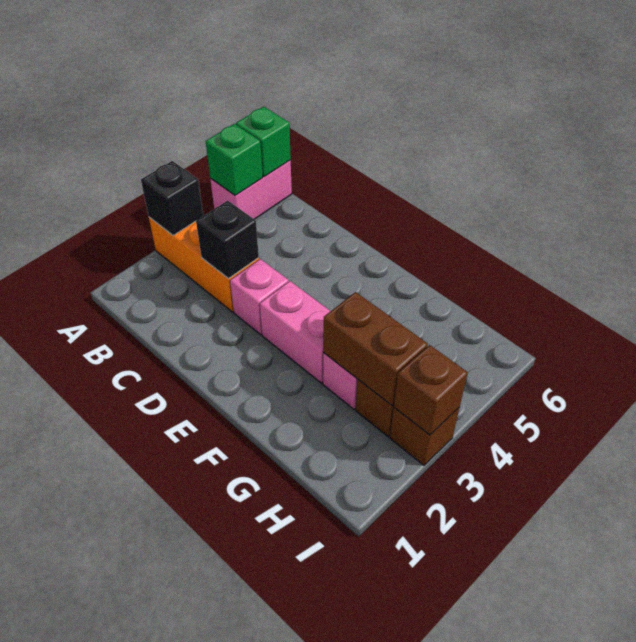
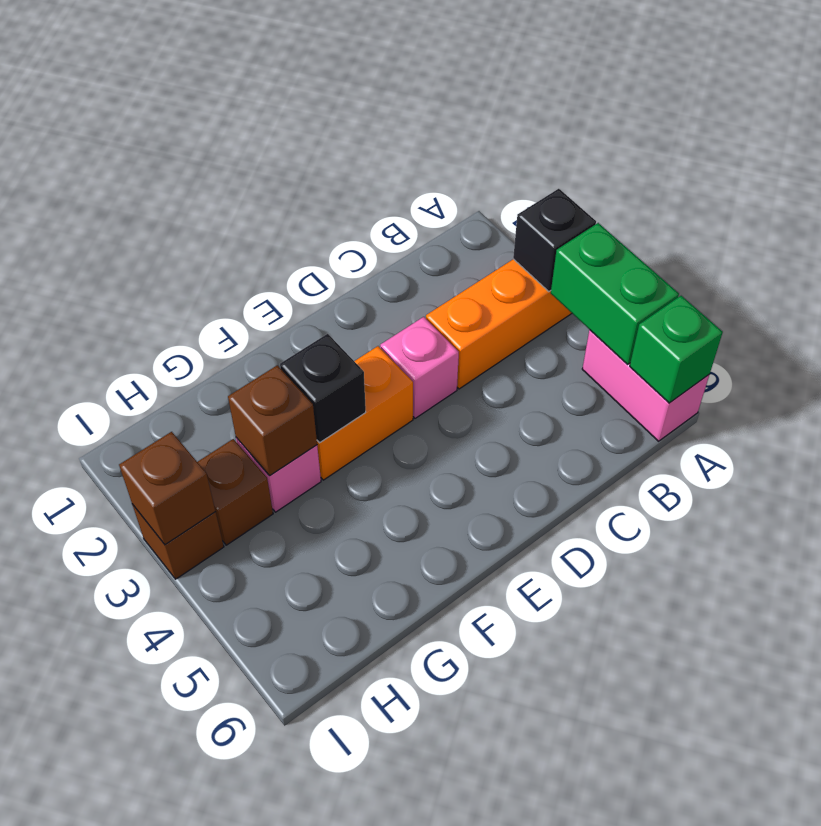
green 1x1 brick [206,124,263,195] -> green 1x2 brick [551,223,679,365]
black 1x1 brick [196,201,259,278] -> black 1x1 brick moved to [280,334,366,443]
pink 1x2 brick [260,281,330,383] -> orange 1x2 brick [317,346,413,480]
brown 1x2 brick [323,292,428,405] -> brown 1x1 brick [228,365,317,476]

